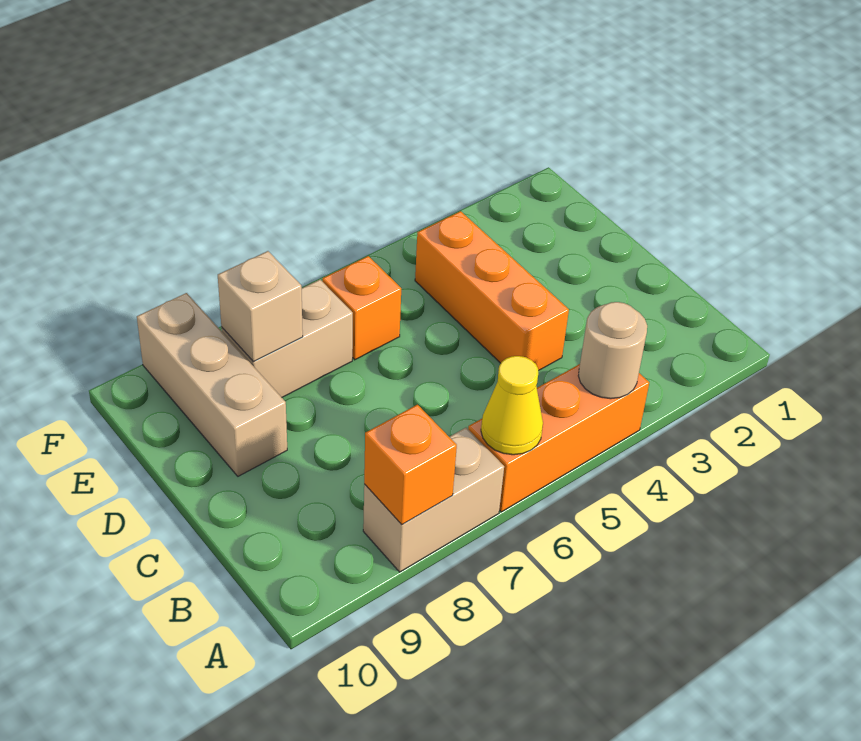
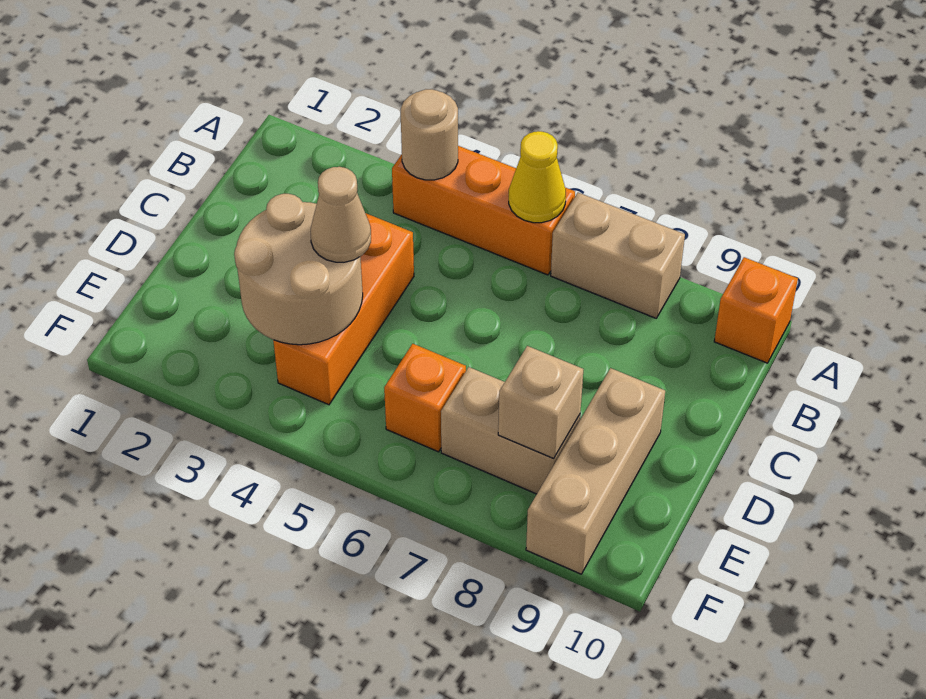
orange 1x1 brick [364,405,457,525] -> orange 1x1 brick moved to [714,257,798,363]
none -> tan 2x2 round brick [234,194,363,345]
none -> tan 1x1 cone [311,167,371,262]

